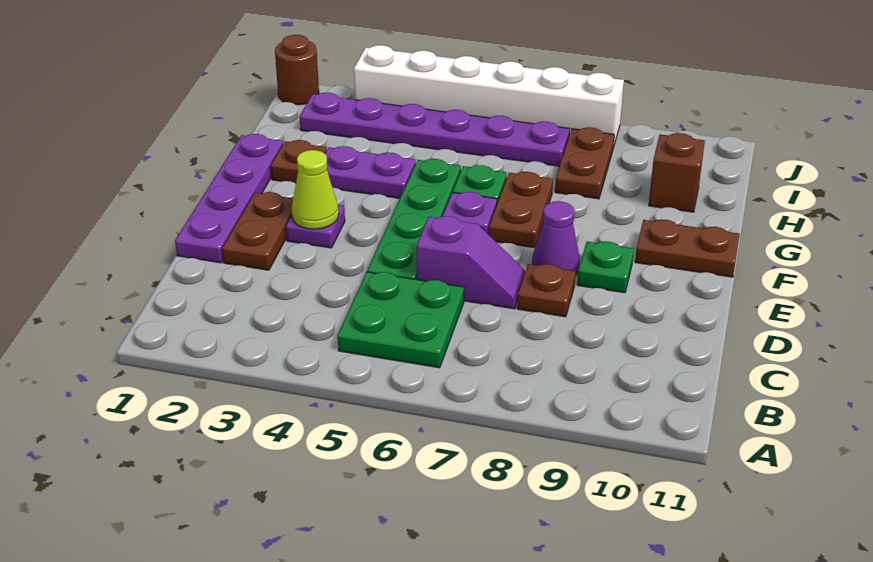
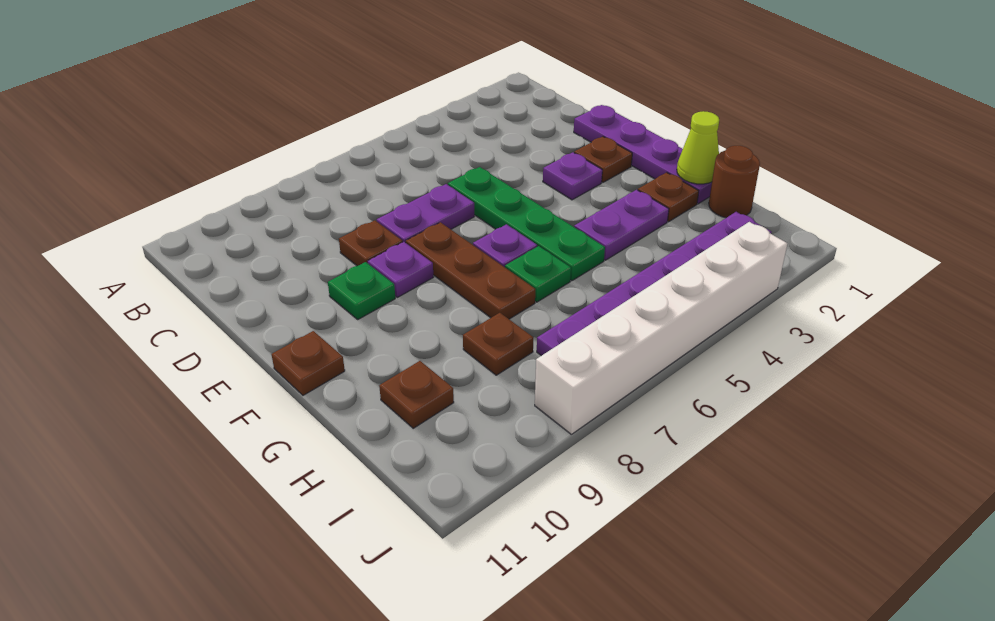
green 2x2 plate [338,272,464,368] -> none
brown 1x2 plate [222,192,293,270] -> brown 1x1 plate [574,137,632,183]
purple 1x2 slope [417,216,525,309] -> purple 1x2 plate [377,184,474,243]
lime 1x1 cone [291,150,339,229] -> lime 1x1 cone moved to [677,111,719,184]
purple 1x1 cone [532,201,580,276] -> purple 1x1 plate [368,242,433,297]
brown 1x2 plate [489,172,553,248] -> brown 1x3 plate [406,222,535,319]
brown 1x2 plate [635,219,740,277] -> brown 1x1 plate [271,331,345,395]
brown 1x2 plate [555,127,614,199] -> brown 1x1 plate [463,313,533,375]
brown 1x1 brick [649,133,705,212] -> brown 1x1 plate [379,361,454,428]
brown 1x1 round brick [275,35,319,105] -> brown 1x1 round brick moved to [709,146,760,218]

